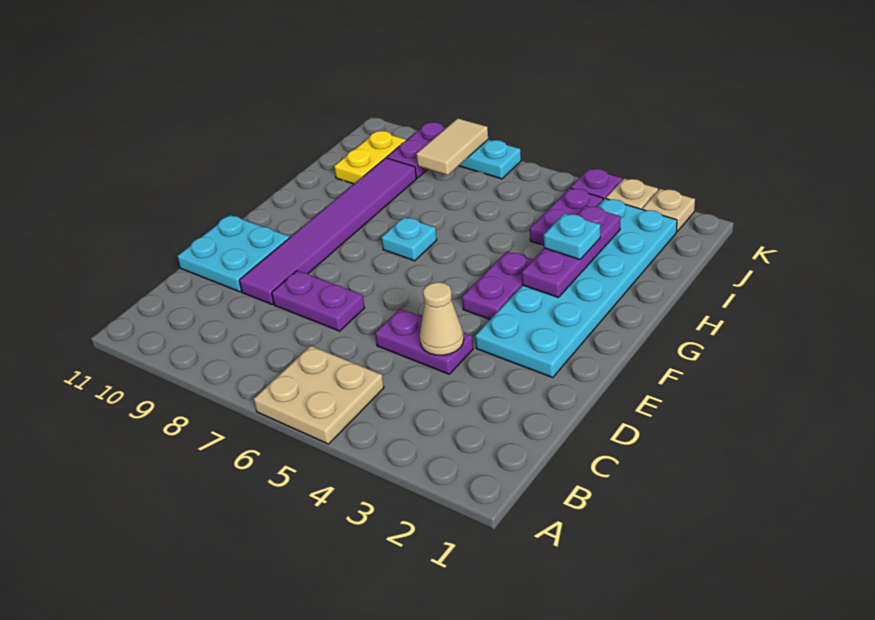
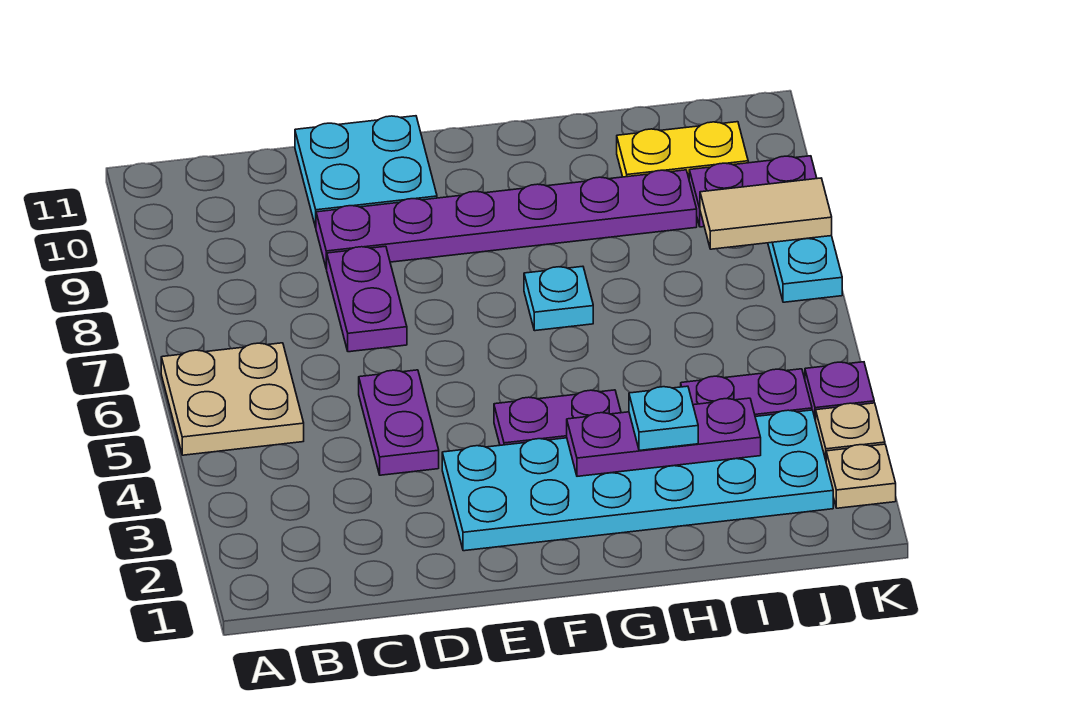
tan 1x1 cone [420,282,464,355] -> none
purple 1x6 tile [239,158,416,305] -> purple 1x6 plate [316,170,697,269]

